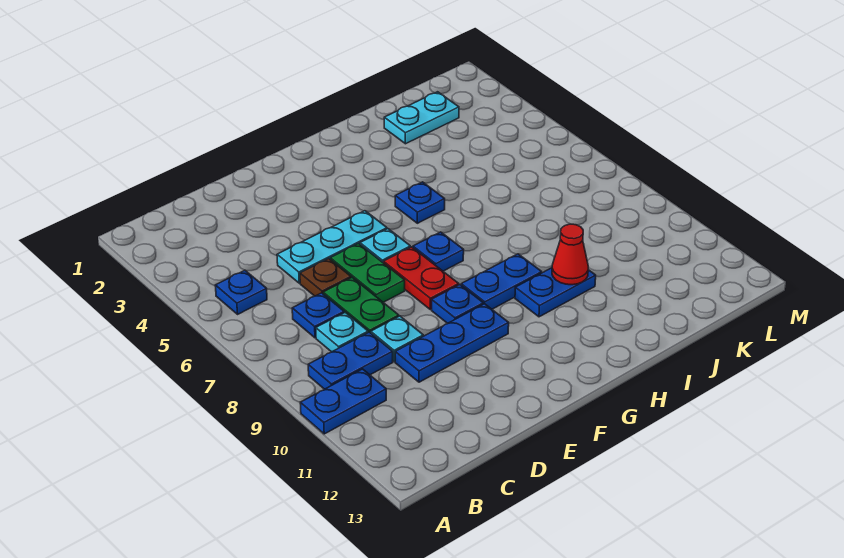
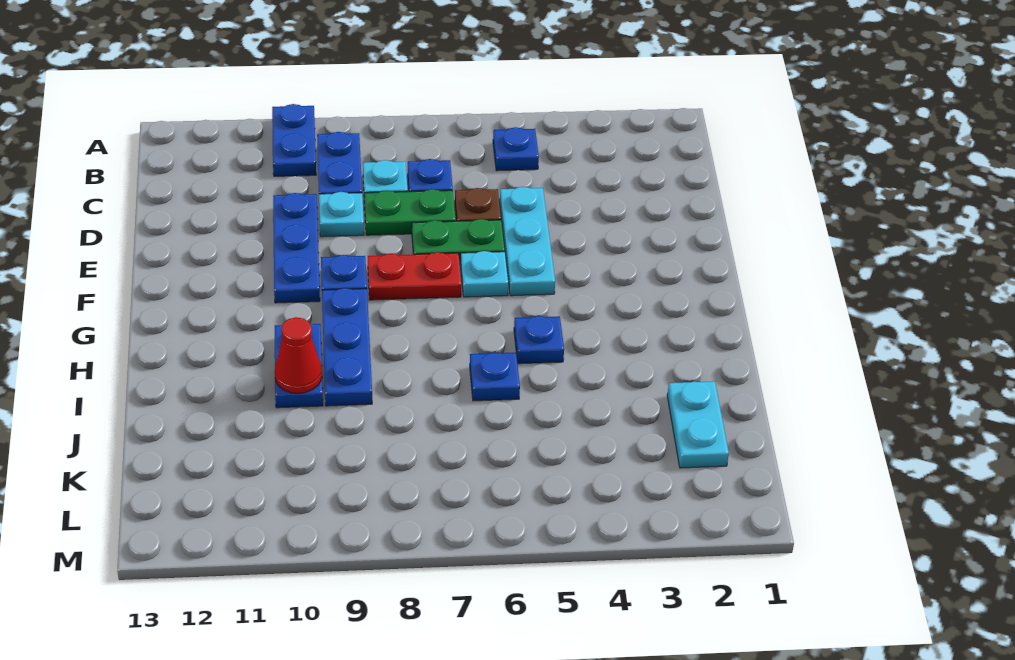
blue 1x1 plate [413,232,464,271] -> blue 1x1 plate moved to [470,352,520,401]
blue 1x2 plate [461,254,542,309] -> blue 1x3 plate [322,288,372,406]

